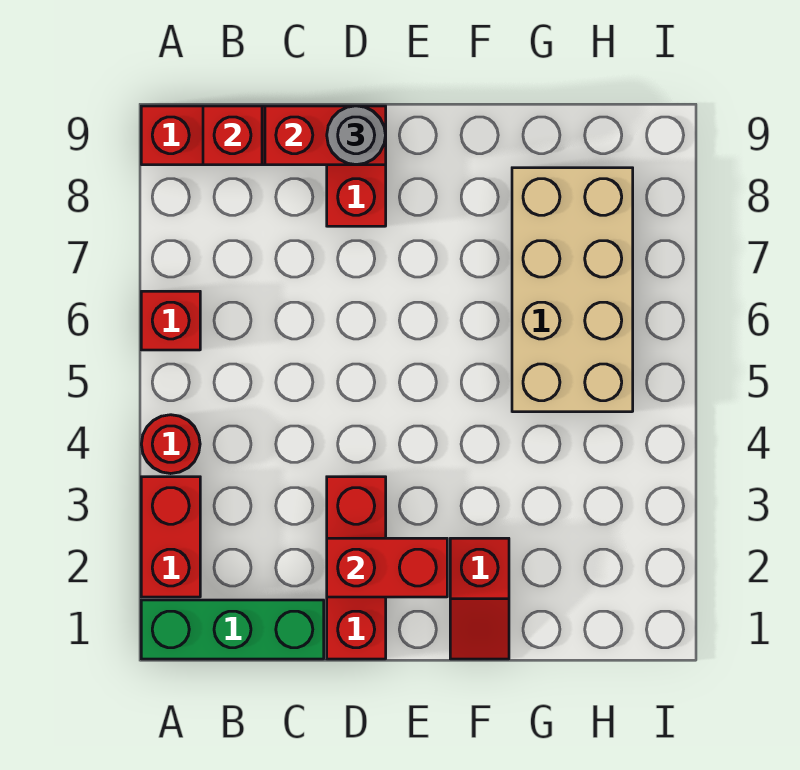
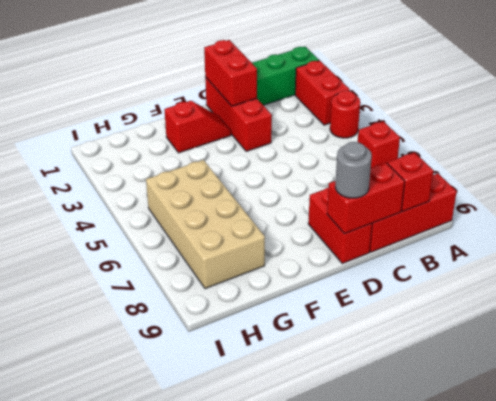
red 1x2 brick [327,538,447,597] -> red 1x2 brick turned to [204,40,257,106]
red 1x2 slope [450,538,509,659] -> red 1x2 slope turned to [164,101,231,153]

